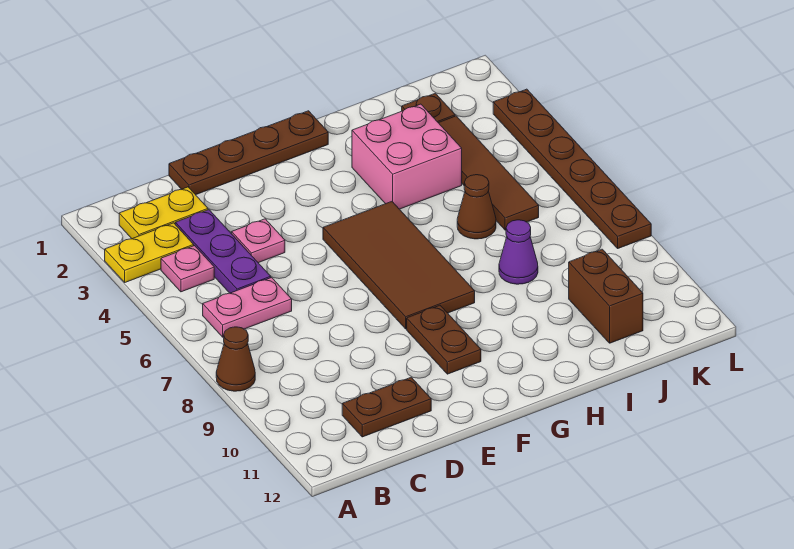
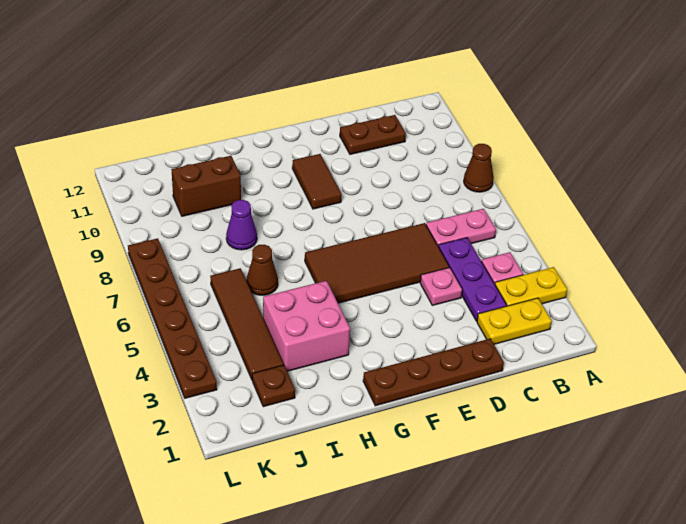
brown 2x4 tile [323,202,475,329] -> brown 2x4 tile turned to [305,223,449,303]
brown 1x2 plate [407,305,481,374] -> brown 1x2 tile [292,154,341,209]
brown 1x2 brick [569,249,643,343] -> brown 1x2 brick turned to [171,156,241,216]

